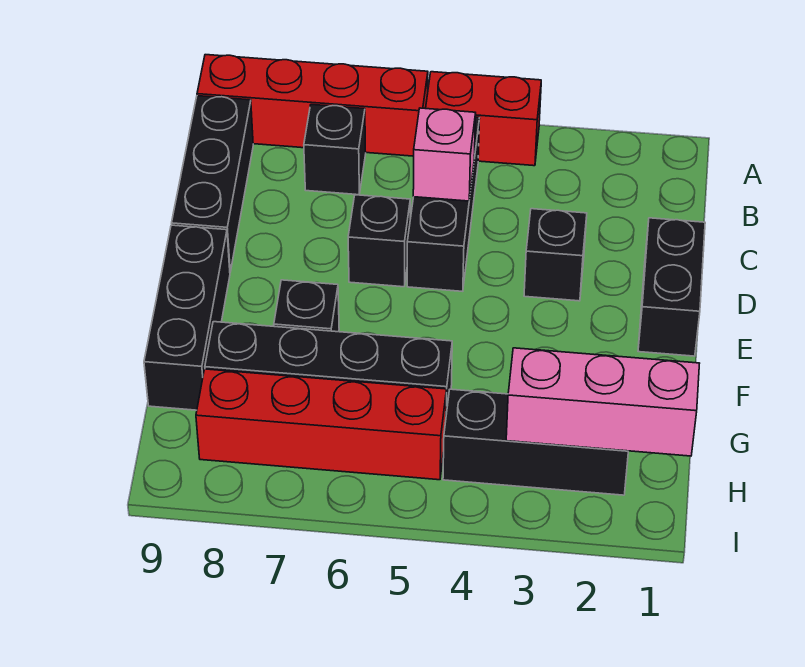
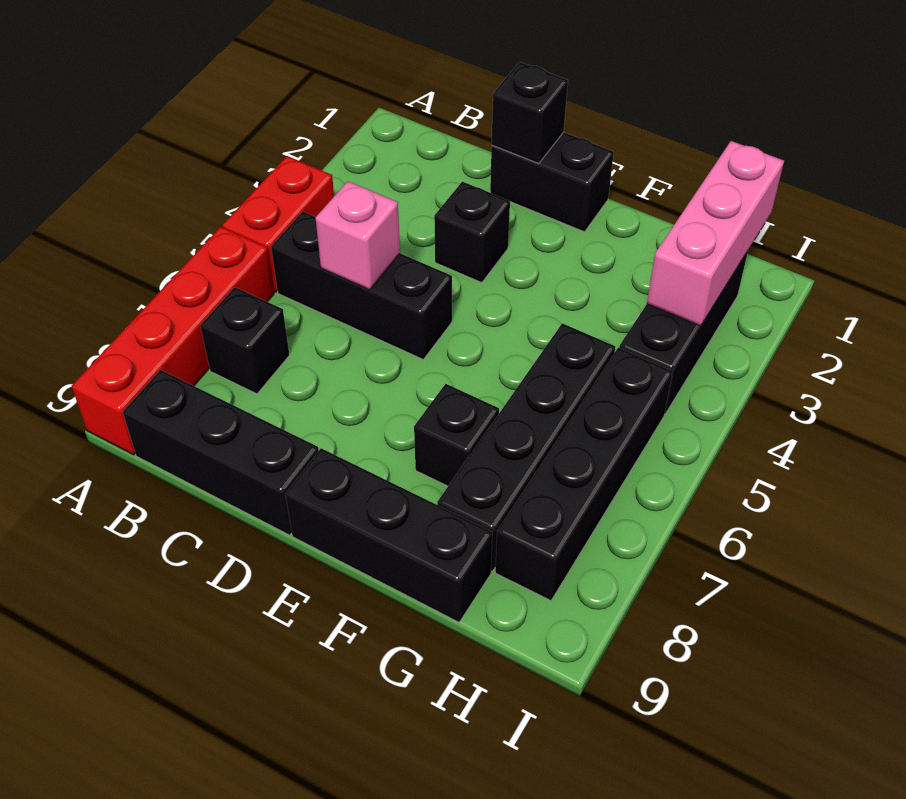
black 1x1 brick [348,195,410,287] -> black 1x1 brick moved to [492,62,568,164]
red 1x4 brick [196,369,447,480] -> black 1x4 brick [495,347,673,601]

